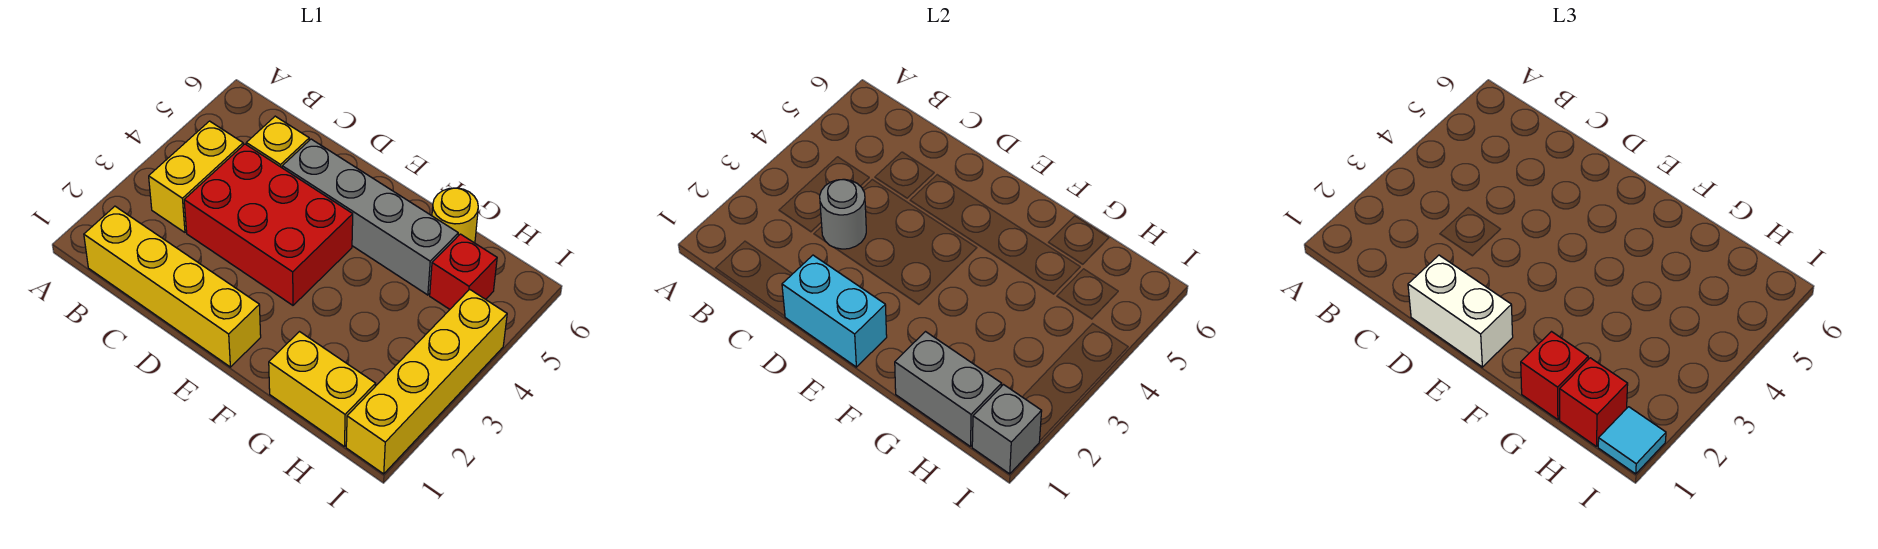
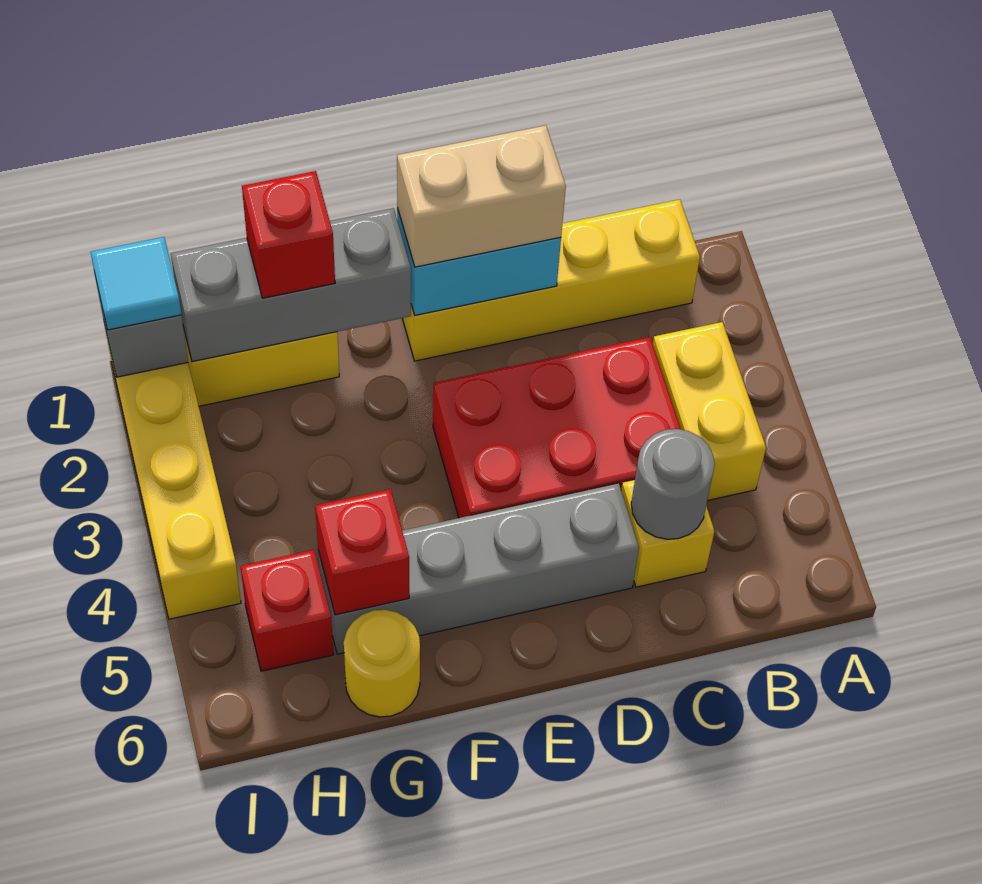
grey 1x1 round brick [820,179,866,249] -> grey 1x1 round brick moved to [631,429,715,539]
white 1x2 brick [1408,255,1513,367] -> tan 1x2 brick [397,125,566,267]
grey 1x2 brick [895,332,1002,446] -> grey 1x3 brick [171,208,411,362]
red 1x1 brick [1560,358,1628,446] -> red 1x1 brick moved to [315,489,409,615]

